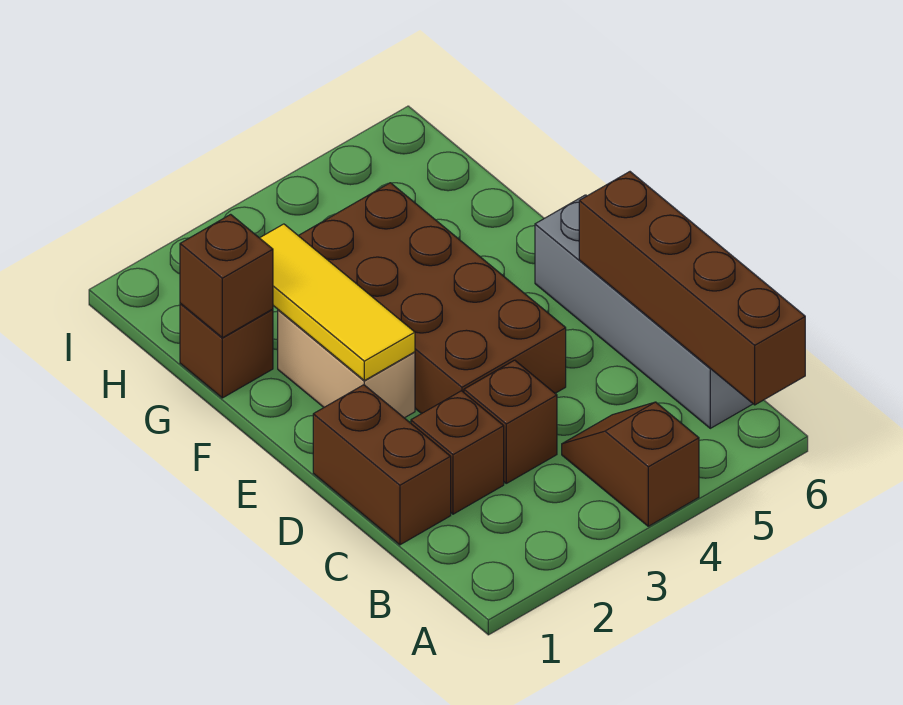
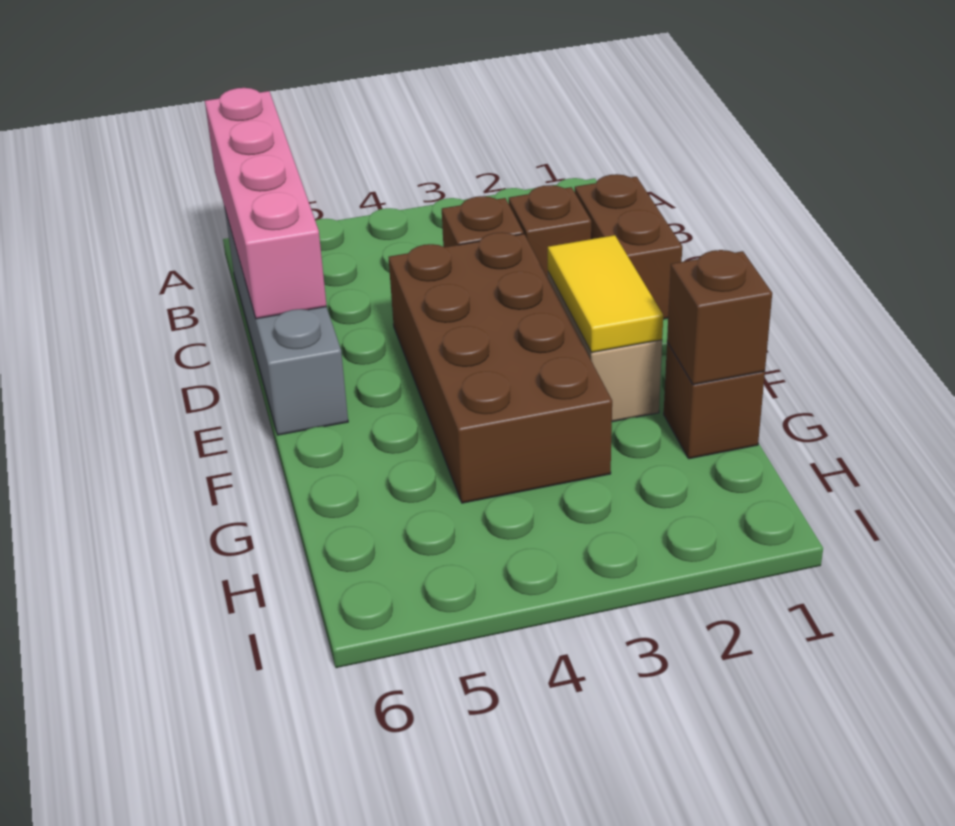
brown 1x2 slope [562,402,699,526] -> none
brown 1x4 brick [579,172,805,405] -> pink 1x4 brick [205,88,327,319]
yellow 1x3 tile [260,224,415,381] -> yellow 1x2 tile [548,235,663,353]

